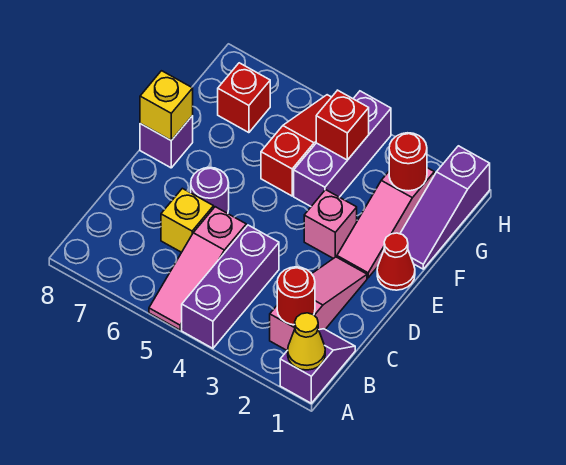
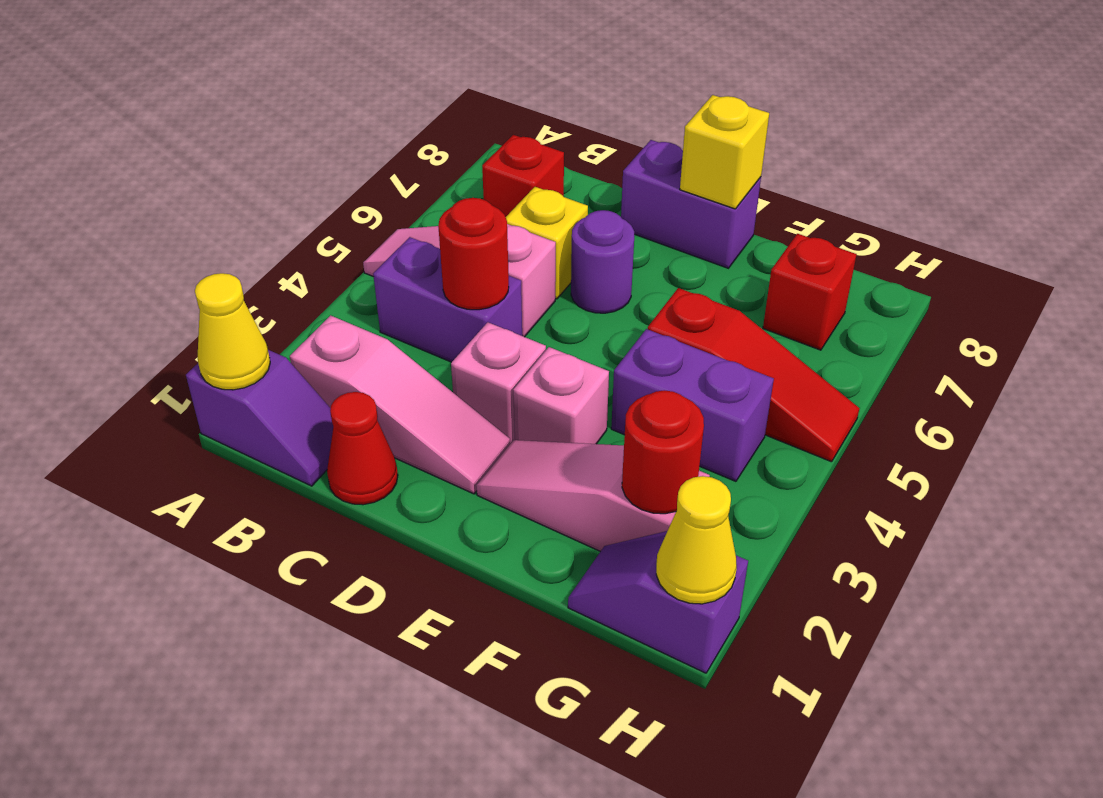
purple 1x3 brick [182,225,279,348] -> purple 1x2 brick [373,237,522,362]
red 1x1 round brick [277,267,315,325] -> red 1x1 round brick moved to [438,198,509,310]
none -> pink 1x1 brick [451,322,546,443]
red 1x1 cone [377,233,415,290] -> red 1x1 cone moved to [327,392,398,505]
purple 1x1 brick [140,116,193,168] -> purple 1x2 brick [621,140,761,268]
purple 1x3 slope [400,146,490,269] -> purple 1x2 slope [568,531,748,673]
purple 1x3 brick [294,91,391,206] -> purple 1x2 brick [611,329,774,481]
red 1x1 brick [316,90,369,160] -> red 1x1 brick moved to [482,135,564,217]
none -> yellow 1x1 cone [656,476,737,604]

